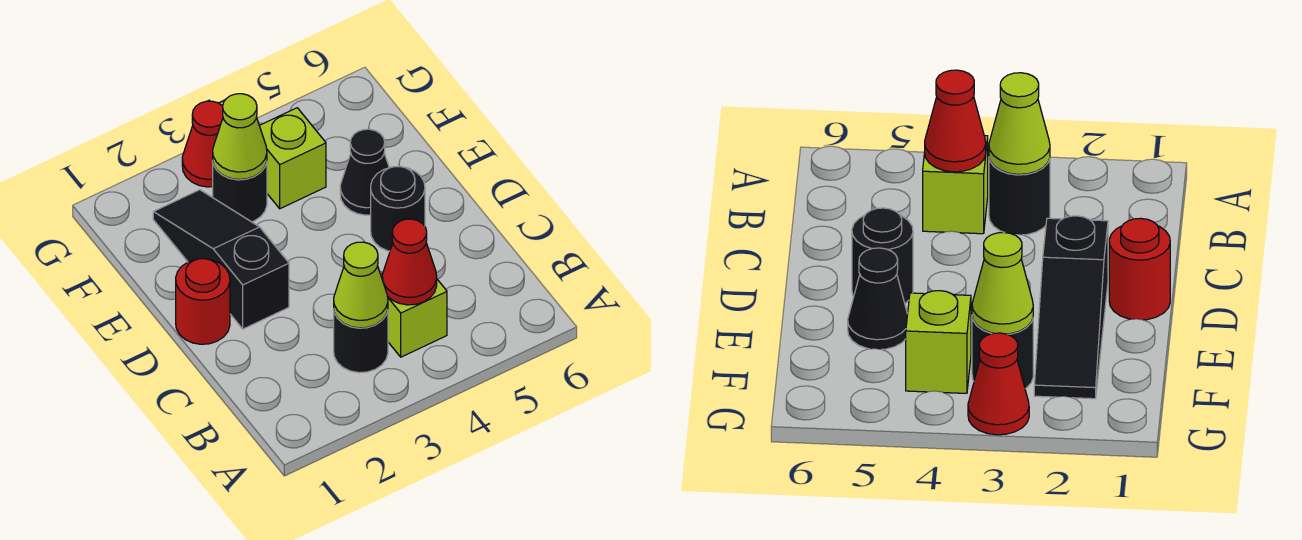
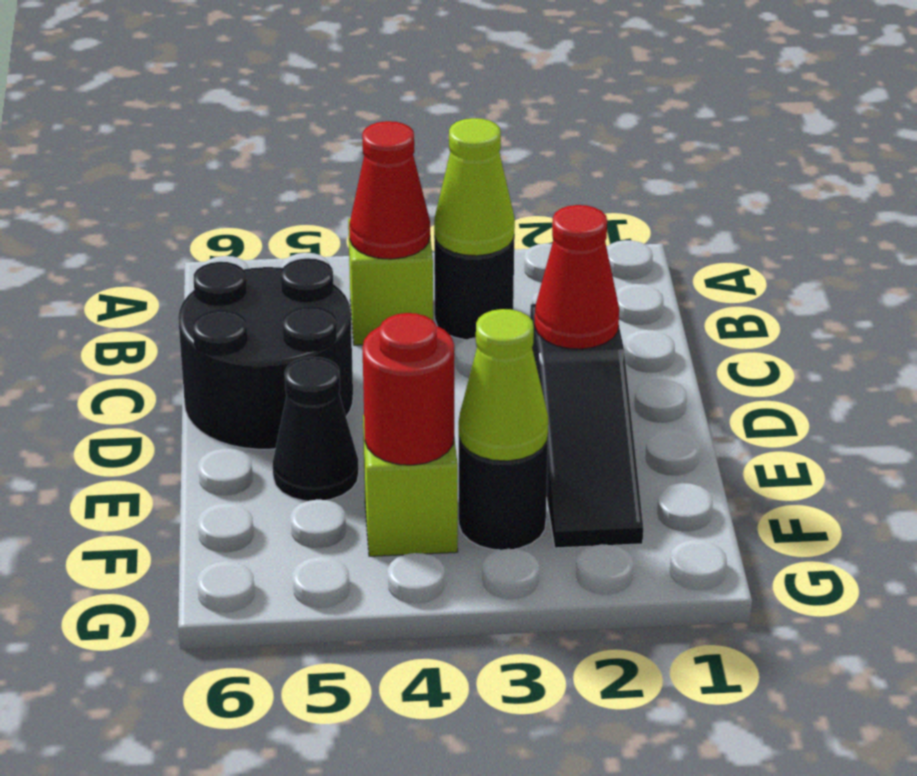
red 1x1 round brick [176,259,230,344] -> red 1x1 round brick moved to [362,313,454,465]
black 1x1 round brick [371,167,425,251] -> black 2x2 round brick [178,258,353,449]
red 1x1 cone [182,101,223,187] -> red 1x1 cone moved to [535,205,619,349]

